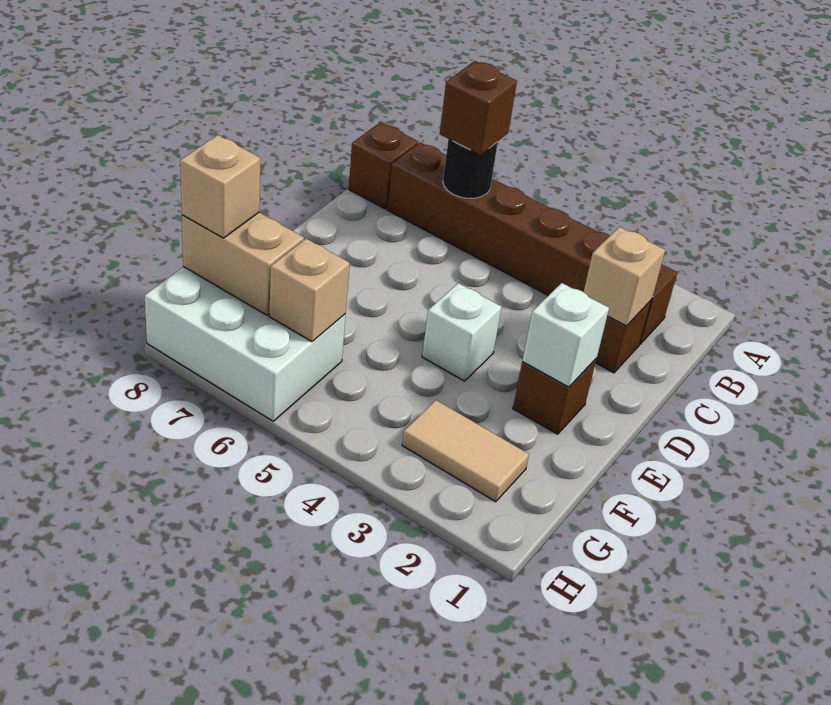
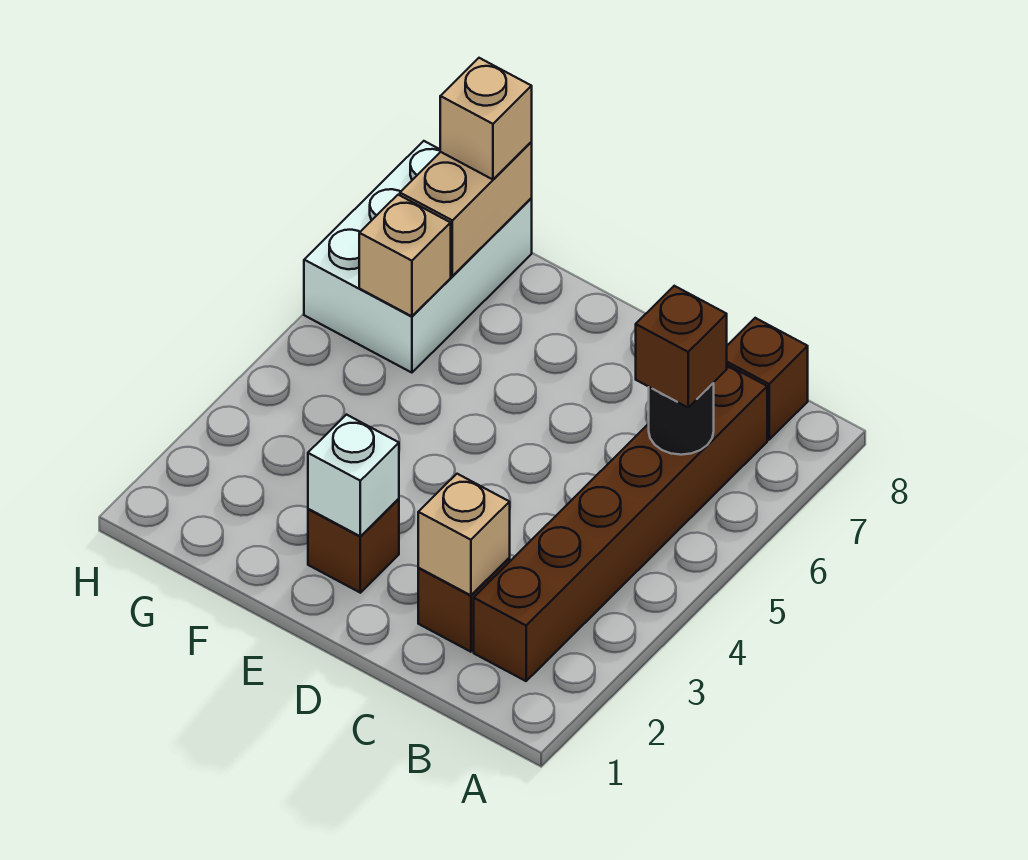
white 1x1 brick [422,283,502,381] -> none
tan 1x2 tile [402,400,529,502] -> none

